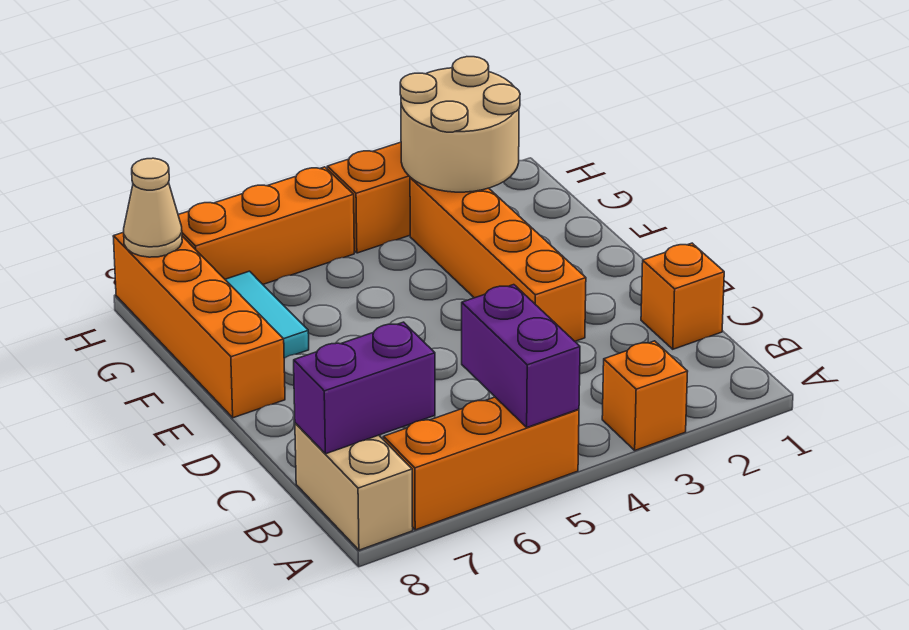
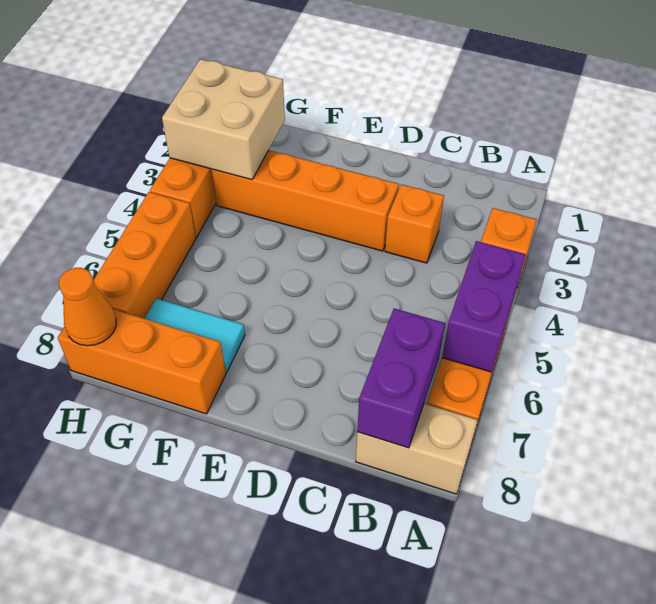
purple 1x2 brick [462,285,580,427] -> purple 1x2 brick turned to [442,241,526,372]
orange 1x1 brick [641,243,724,349] -> orange 1x1 brick moved to [385,184,444,263]
orange 1x4 brick [113,232,285,418] -> orange 1x3 brick [58,309,226,414]
tan 2x2 round brick [400,57,520,192] -> tan 2x2 brick [162,59,285,180]
tan 1x1 cone [124,158,182,257] -> orange 1x1 cone [59,268,116,346]

